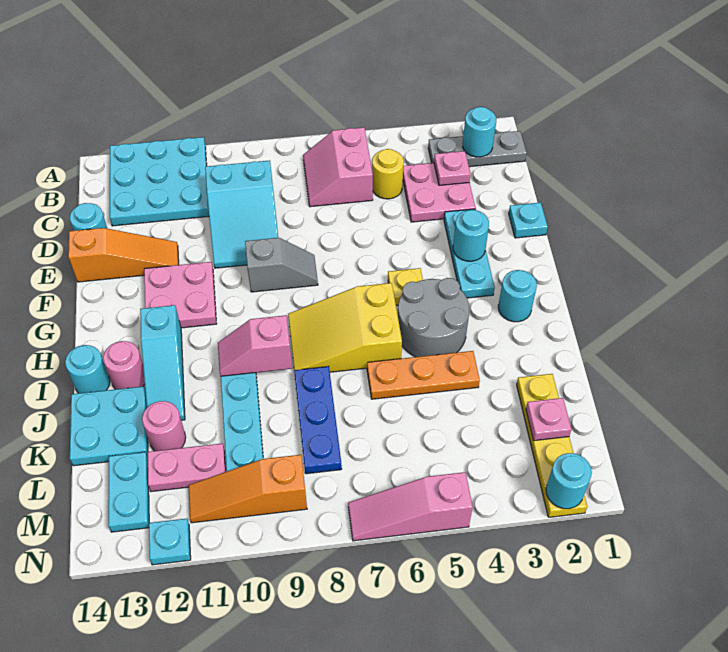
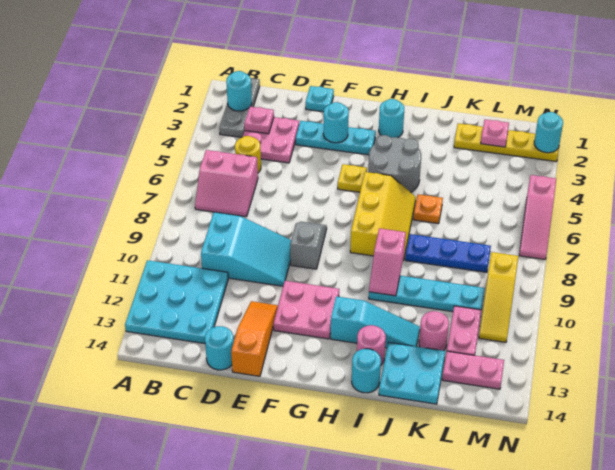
yellow 2x3 slope [288,283,402,372] -> yellow 2x3 slope turned to [350,172,416,260]
orange 1x3 plate [367,351,480,399] -> orange 1x1 plate [413,194,443,224]
cyan 1x2 plate [108,452,149,532] -> pink 1x2 plate [442,351,504,389]
orange 1x3 slope [189,455,307,523] -> yellow 1x3 slope [479,252,518,342]
cyan 1x1 plate [149,519,191,565] -> none

